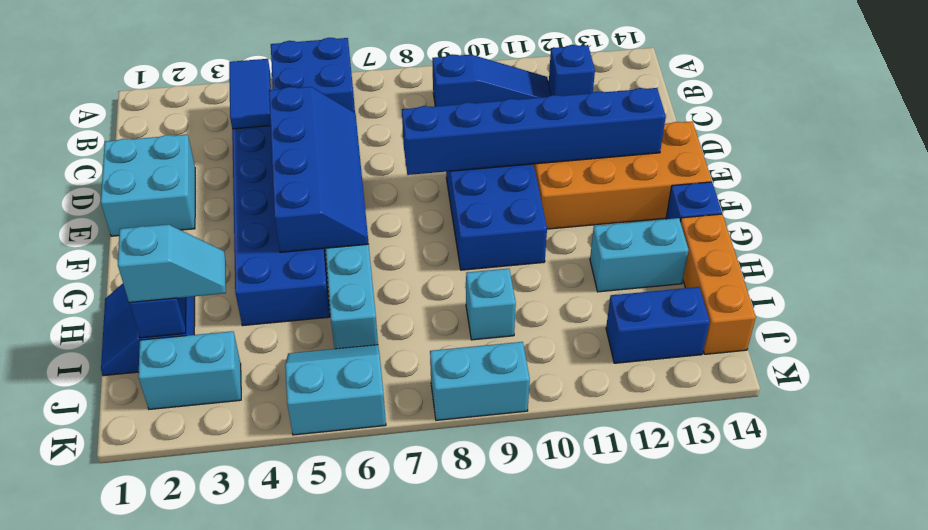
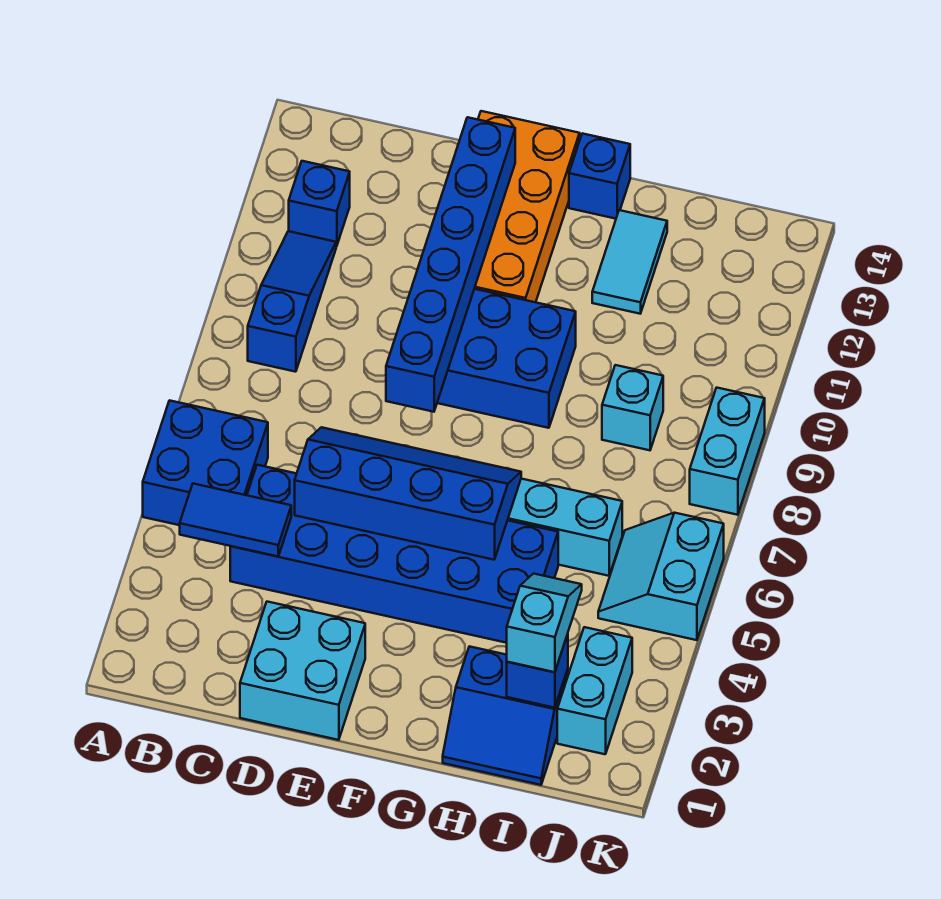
cyan 1x2 brick [590,218,689,292] -> cyan 1x2 tile [592,210,667,314]
orange 1x3 brick [681,214,756,354] -> none
blue 1x2 brick [606,287,710,363] -> none

